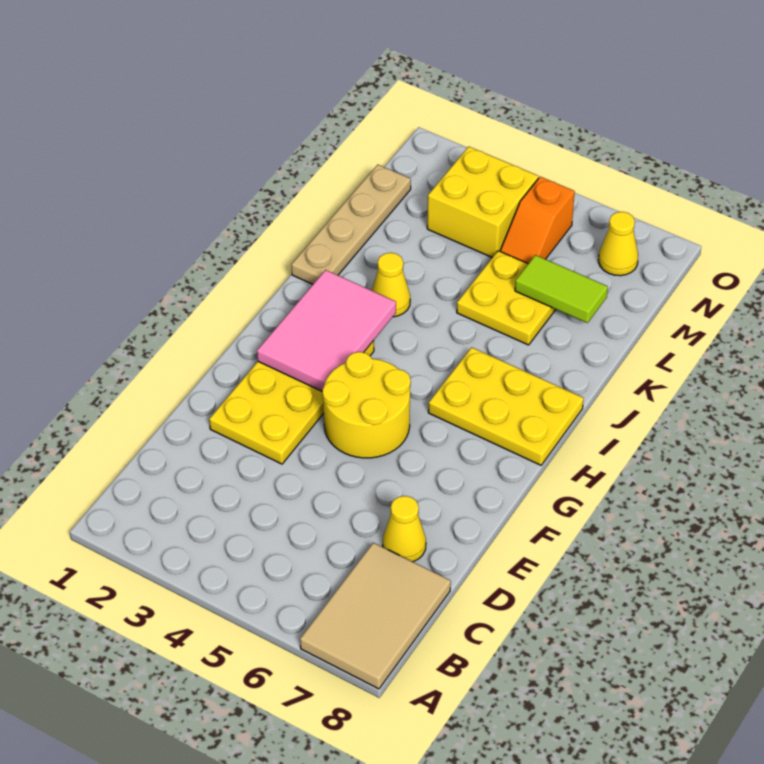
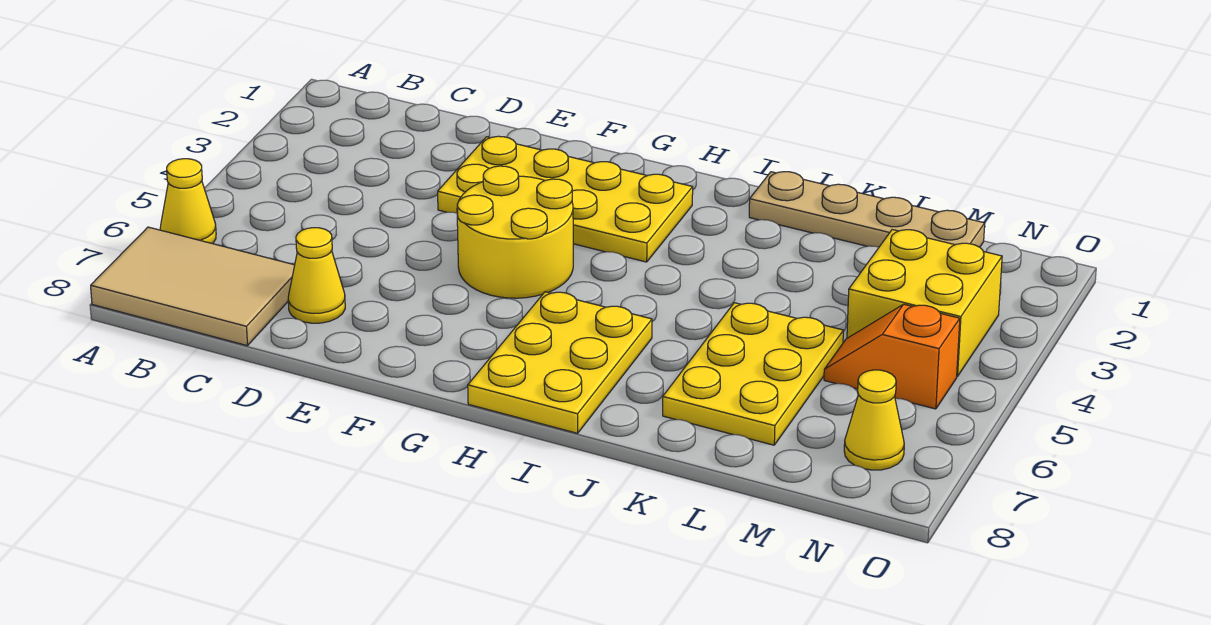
pink 2x3 tile [257,270,396,391] -> none
yellow 1x1 cone [372,253,410,317] -> yellow 1x1 cone moved to [160,159,216,244]
yellow 2x2 plate [457,251,556,345] -> yellow 2x3 plate [663,303,843,445]
lime 1x2 tile [515,255,608,323] -> none

